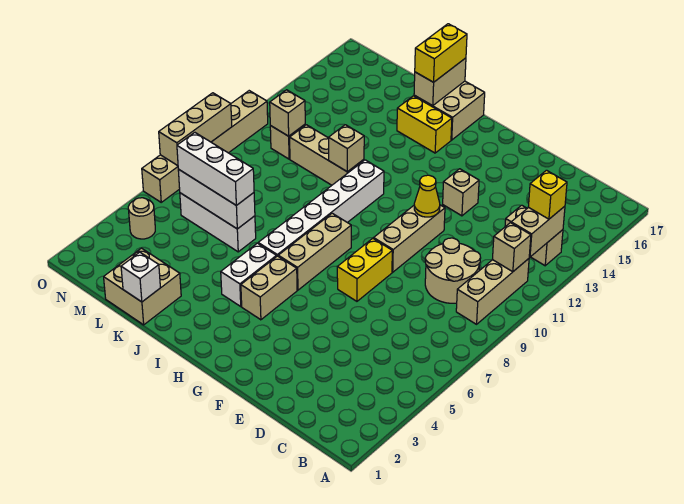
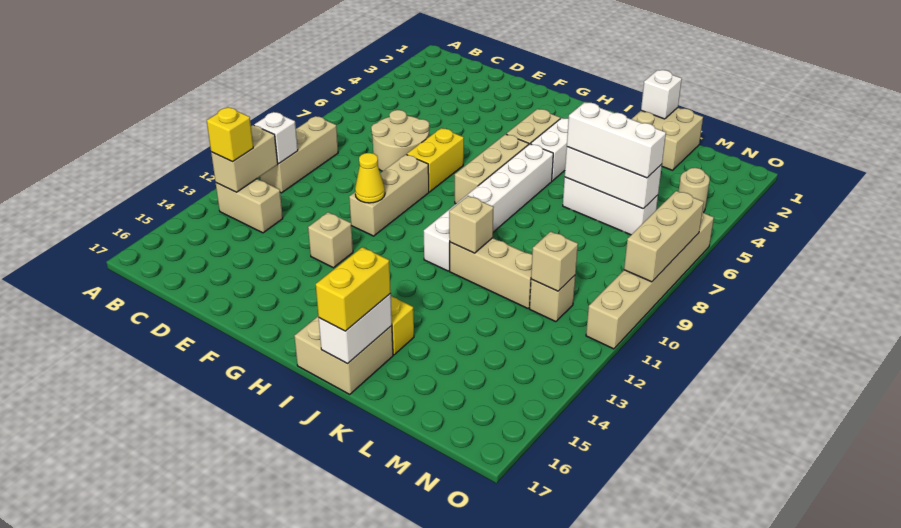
tan 1x1 brick [492,223,531,272] -> white 1x1 brick [254,112,298,164]
tan 2x2 round brick [425,238,481,303] -> tan 2x2 round brick moved to [371,110,430,171]
tan 1x2 brick [414,58,466,106] -> white 1x2 brick [319,294,392,364]

